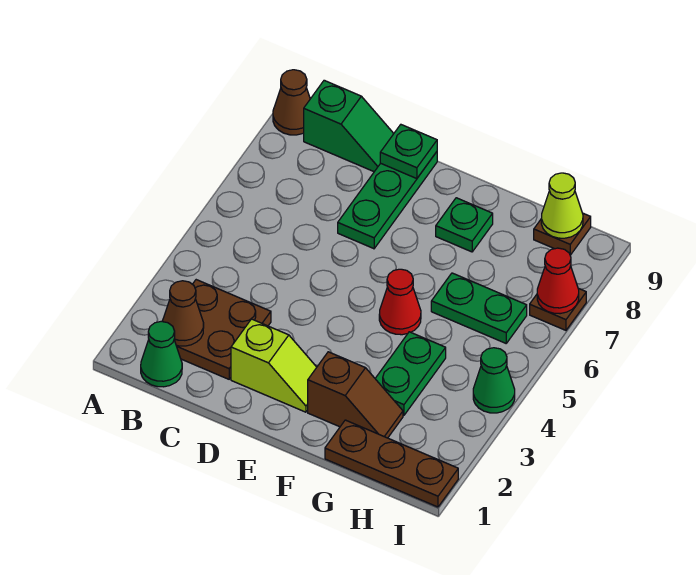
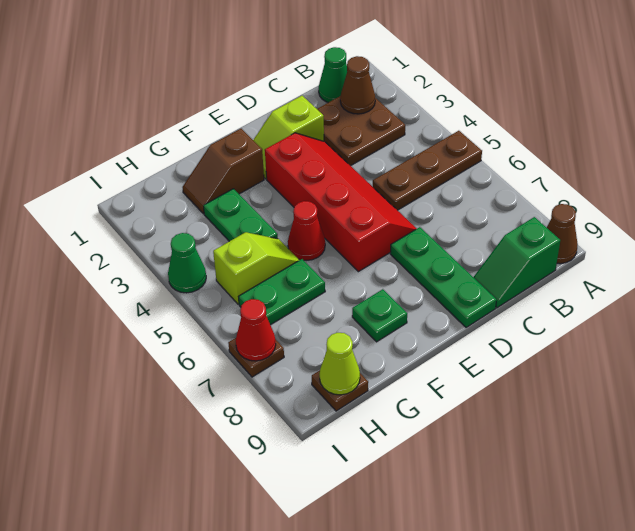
none -> red 2x4 slope [265,133,417,272]
green 1x1 plate [380,125,437,179] -> none
brown 1x3 plate [325,420,458,507] -> brown 1x3 plate moved to [373,131,482,210]
none -> lime 1x2 slope [213,232,299,304]

